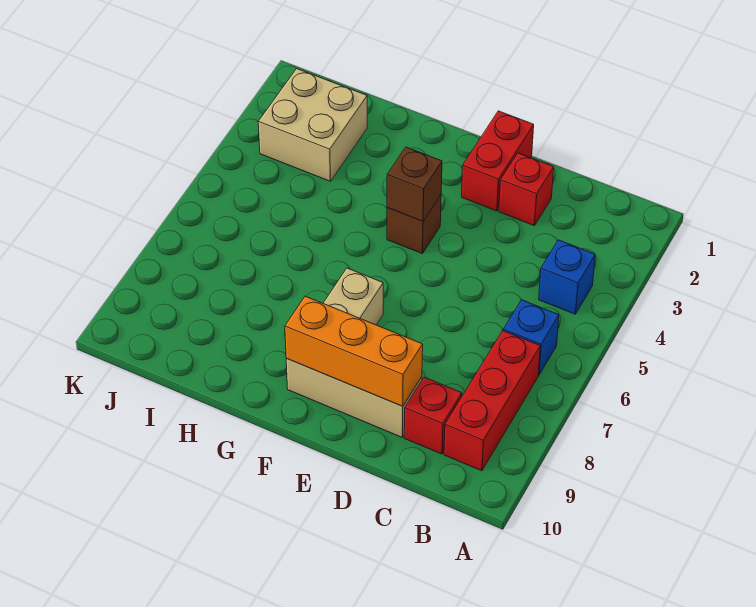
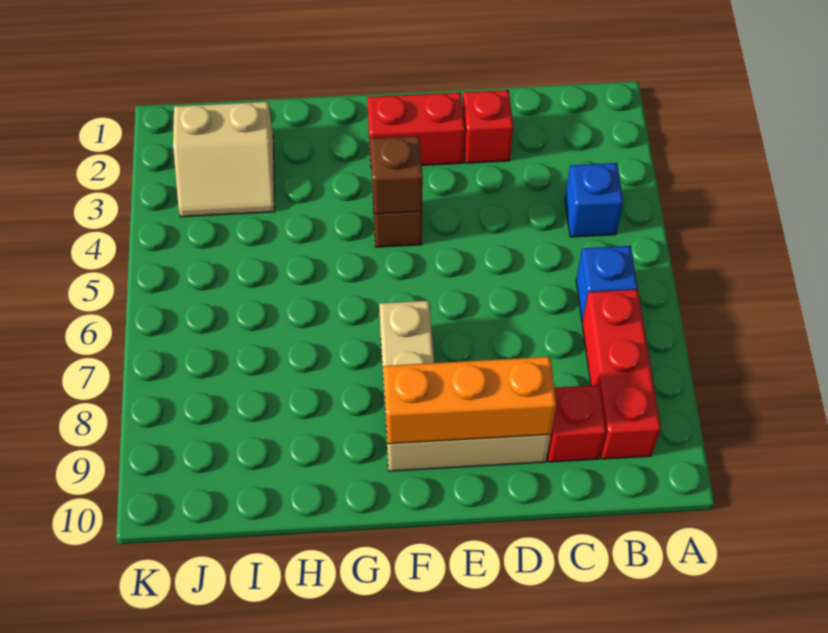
red 1x2 brick [462,111,534,211] -> red 1x2 brick turned to [367,92,465,168]
tan 2x2 brick [258,69,367,181] -> tan 2x2 slope [173,102,275,217]

